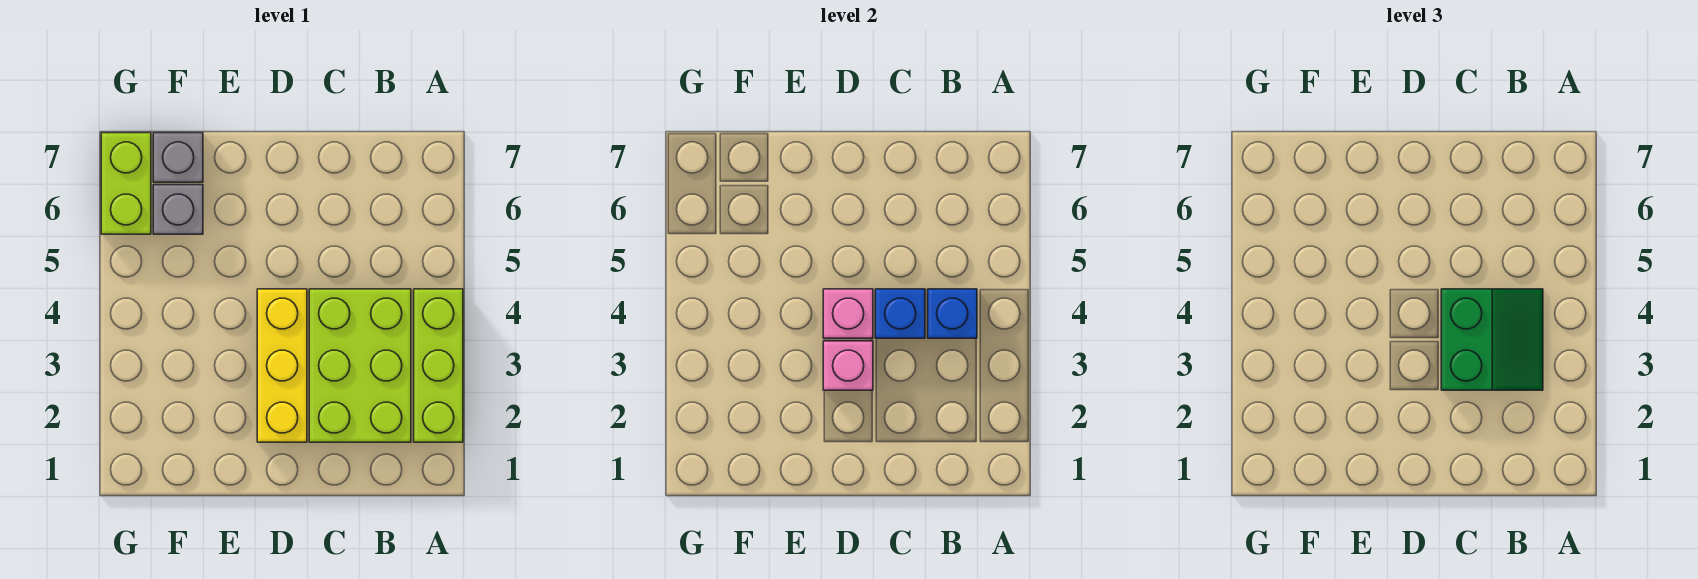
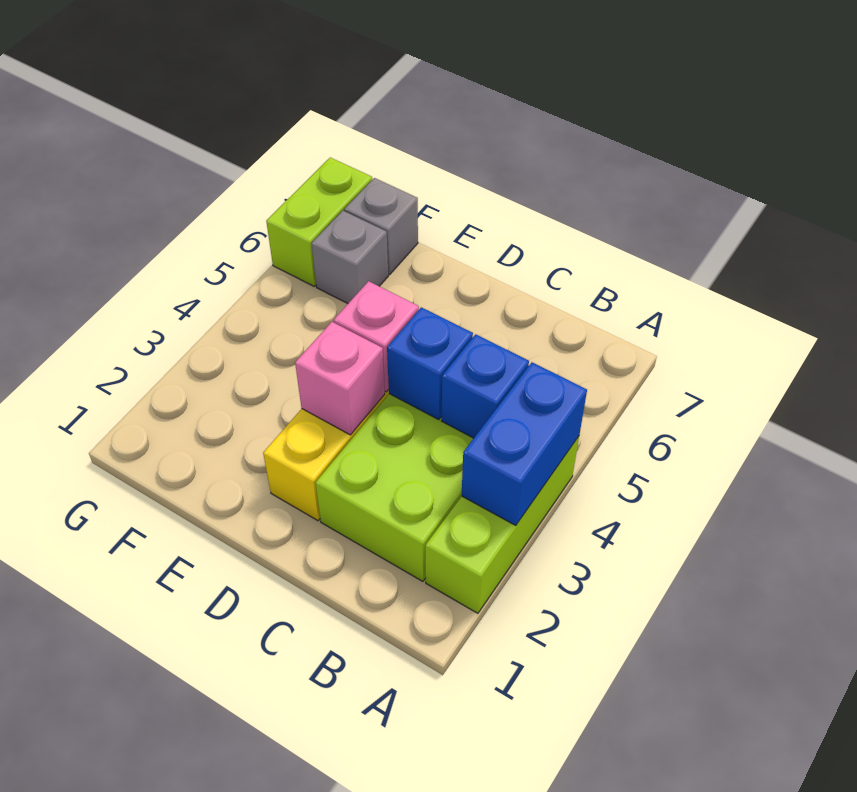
none -> blue 1x2 brick [462,362,587,526]
green 2x2 slope [1441,289,1543,390] -> none

